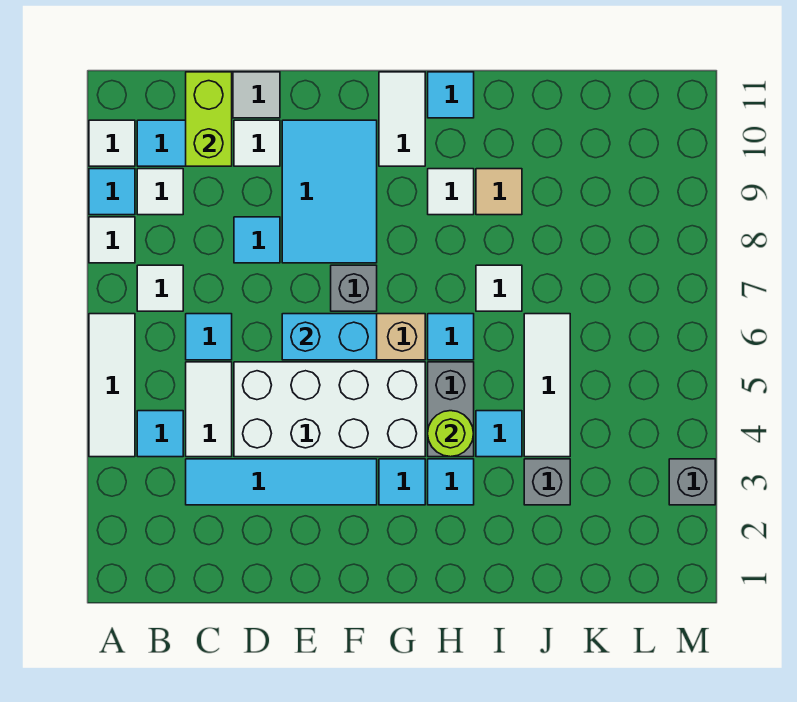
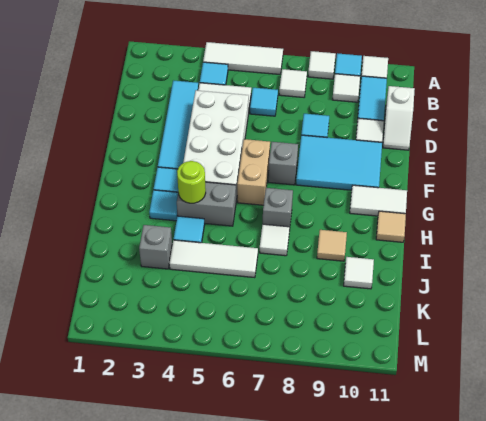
lime 1x2 brick [186,72,232,166] -> none
cyan 1x2 brick [282,314,377,360] -> none
cyan 1x1 tile [428,314,474,360] -> none
white 1x1 tile [428,169,474,215] -> white 1x1 tile moved to [344,257,374,289]
cyan 1x1 tile [428,72,474,118] -> tan 1x1 tile [376,211,406,242]
grey 1x1 brick [669,459,715,505] -> grey 1x1 brick moved to [263,188,293,231]

